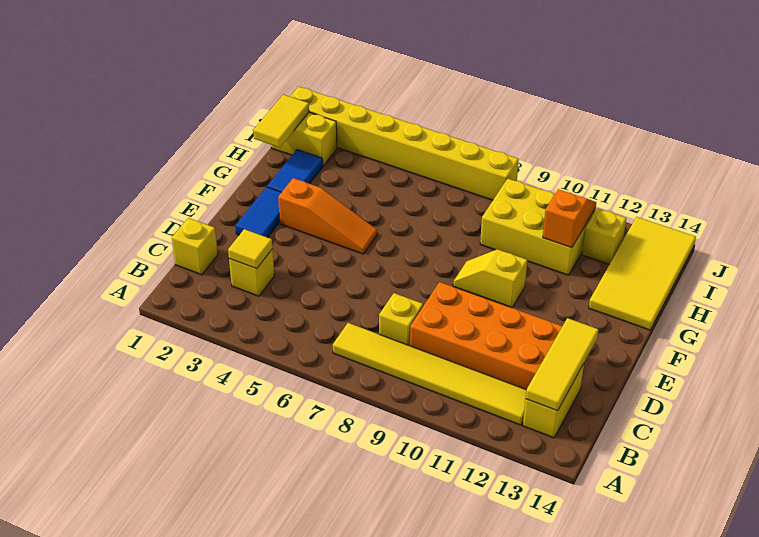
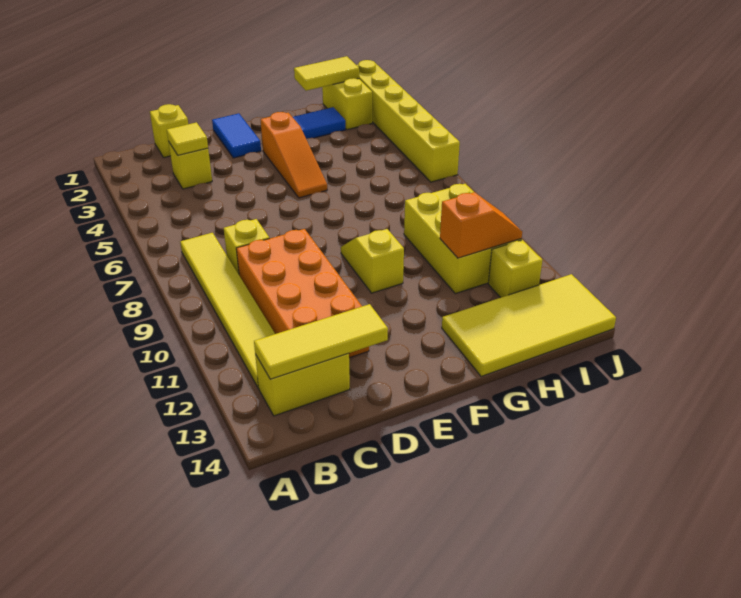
blue 1x2 tile [236,187,282,238] -> blue 1x2 tile turned to [212,113,261,158]
yellow 1x8 brick [290,87,519,200] -> yellow 1x6 brick [357,60,460,182]

